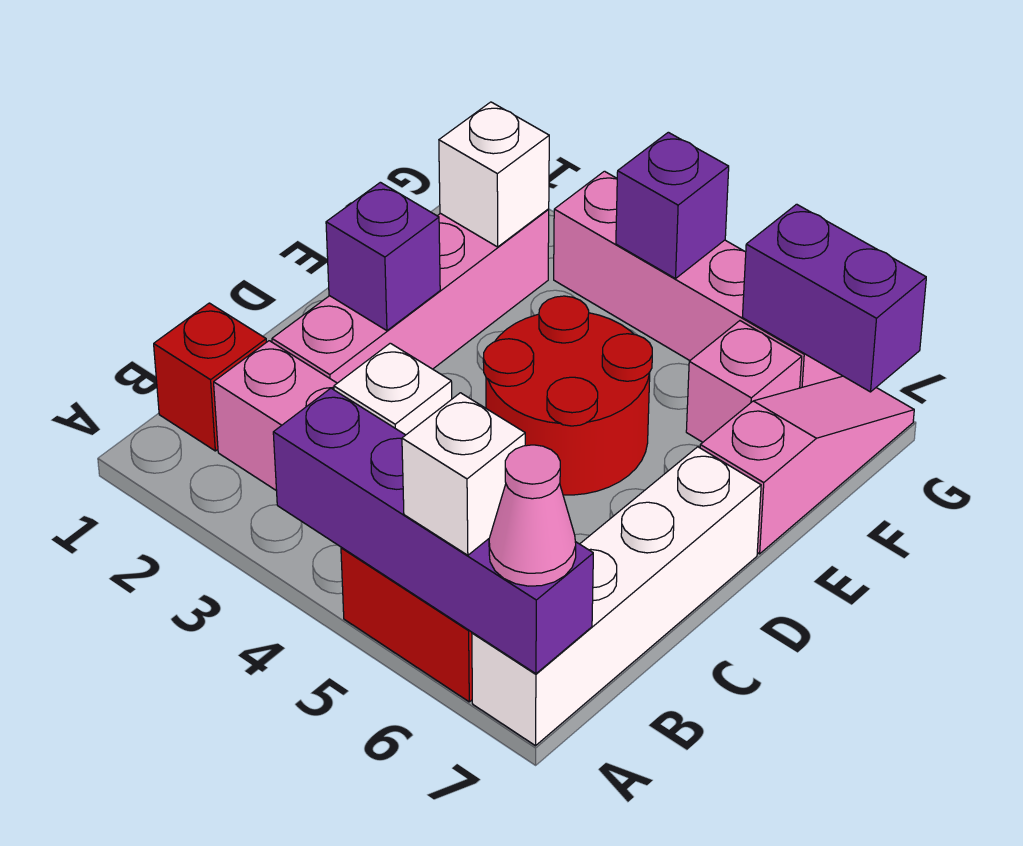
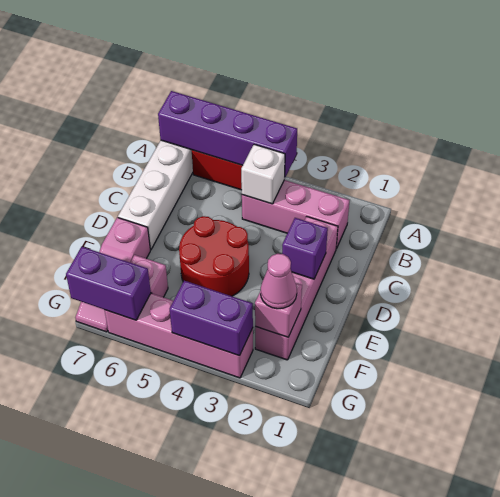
white 1x1 brick [402,393,525,555] -> none
pink 1x1 cone [489,445,576,586] -> pink 1x1 cone moved to [261,254,297,309]
red 1x1 brick [154,303,266,451] -> none
white 1x1 brick [439,102,549,247] -> pink 1x1 brick [255,283,302,337]
purple 1x1 brick [616,132,729,279] -> purple 1x2 brick [170,281,253,356]

